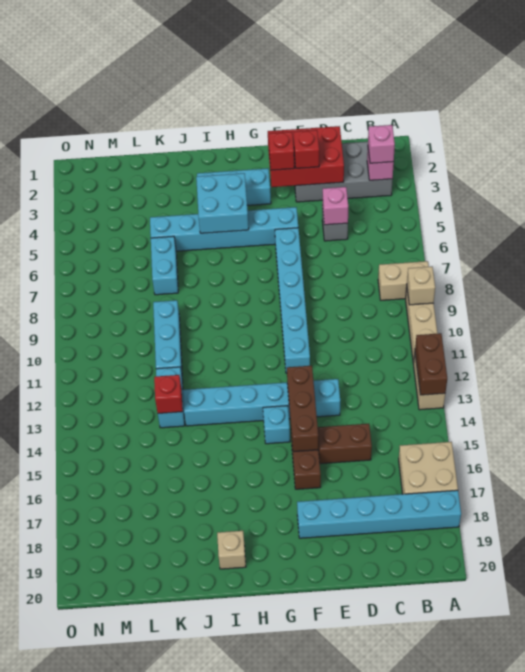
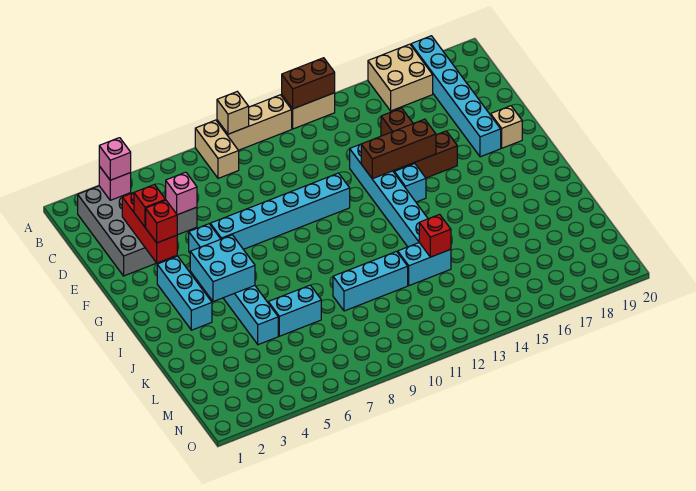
red 2x3 brick [268,126,344,187] -> red 1x3 brick [122,193,177,263]
tan 1x1 brick [217,531,246,569] -> tan 1x1 brick moved to [491,106,522,148]

